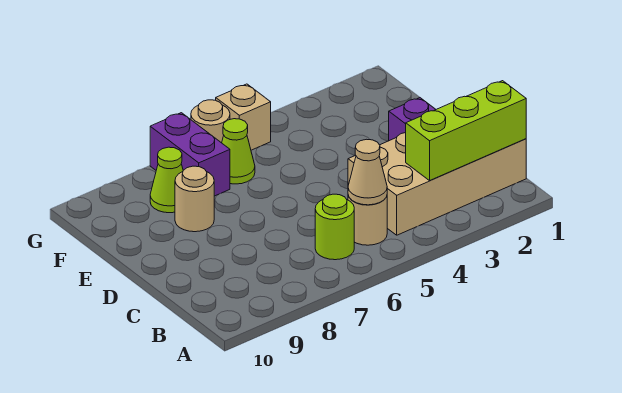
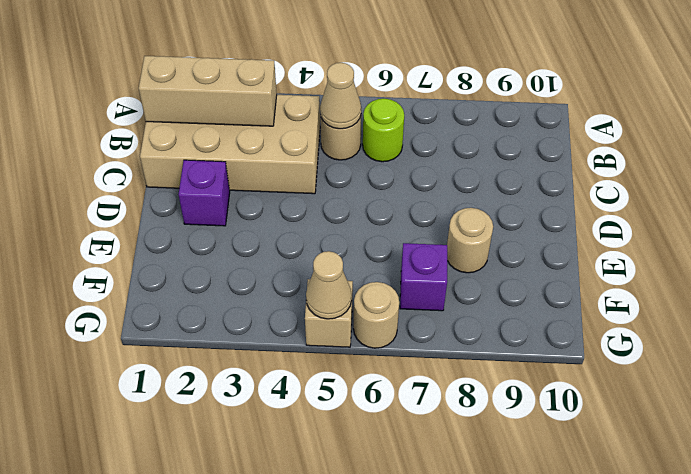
lime 1x3 brick [406,81,526,181] -> tan 1x3 brick [139,56,277,126]
lime 1x1 cone [222,119,255,184] -> none
purple 1x2 brick [150,113,230,196] -> purple 1x1 brick [400,243,447,311]
lime 1x1 cone [150,147,183,213] -> none
none -> tan 1x1 cone [306,251,352,319]

